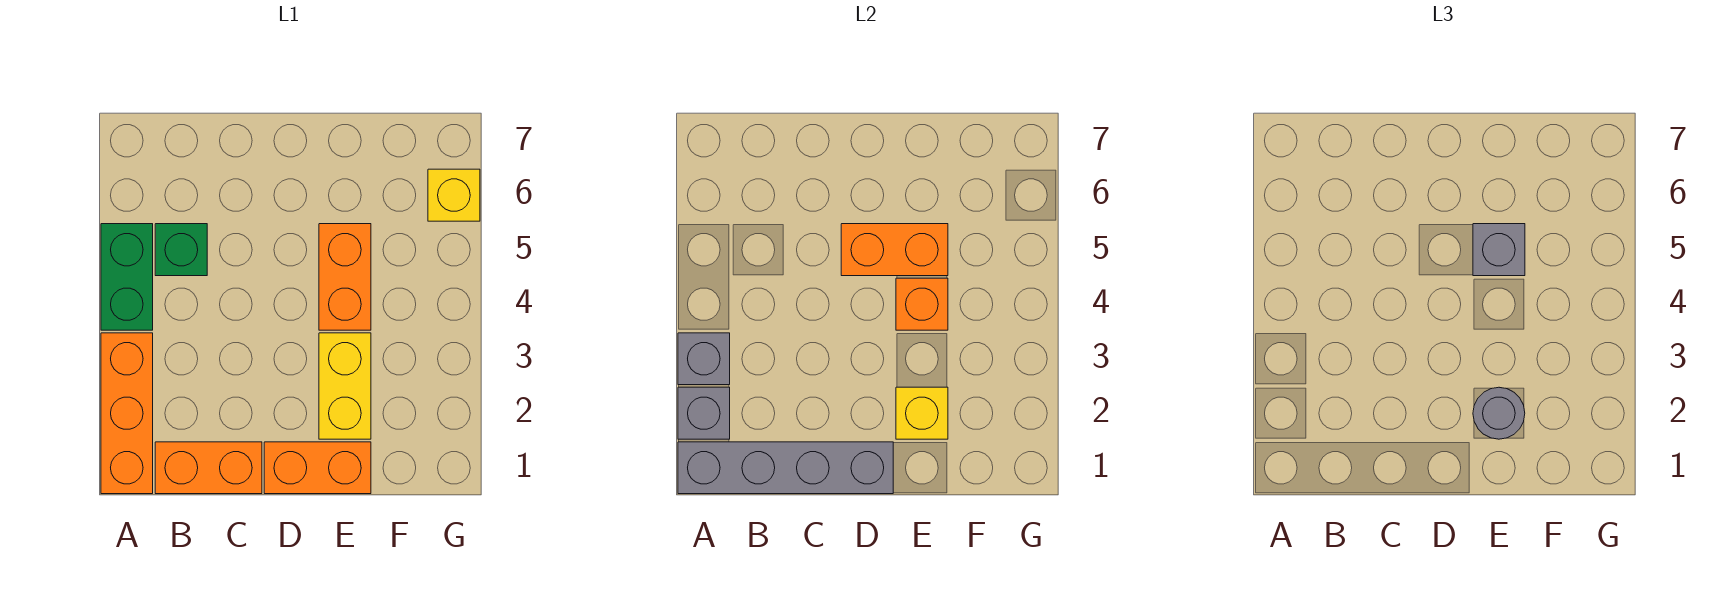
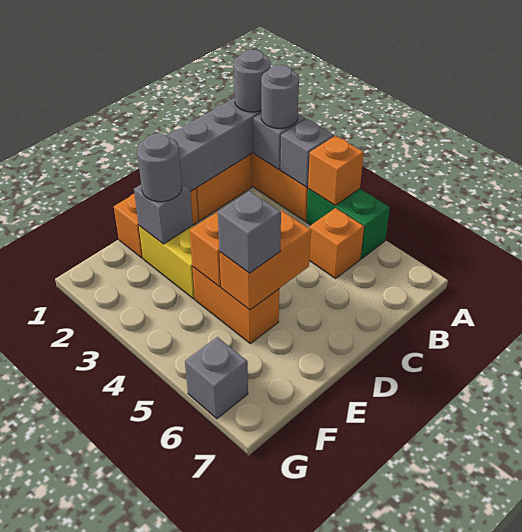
none -> grey 1x1 round brick [234,50,271,112]
none -> grey 1x1 round brick [261,65,299,128]
none -> orange 1x1 brick [308,136,364,205]
green 1x1 brick [155,224,207,276] -> orange 1x1 brick [309,208,364,278]
yellow 1x1 brick [896,387,948,439] -> grey 1x1 brick [134,183,193,244]
yellow 1x1 brick [428,169,480,221] -> grey 1x1 brick [185,337,248,419]

